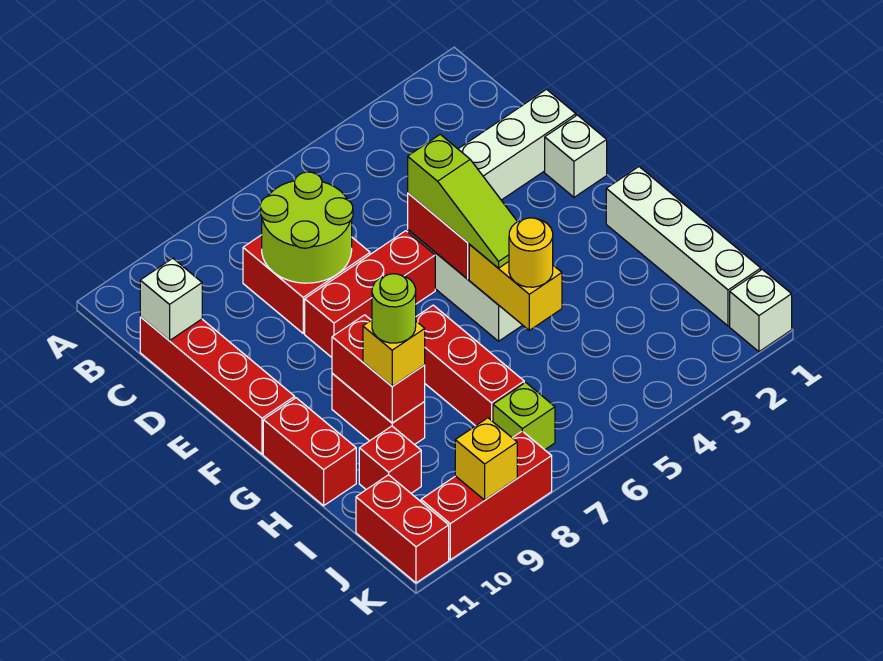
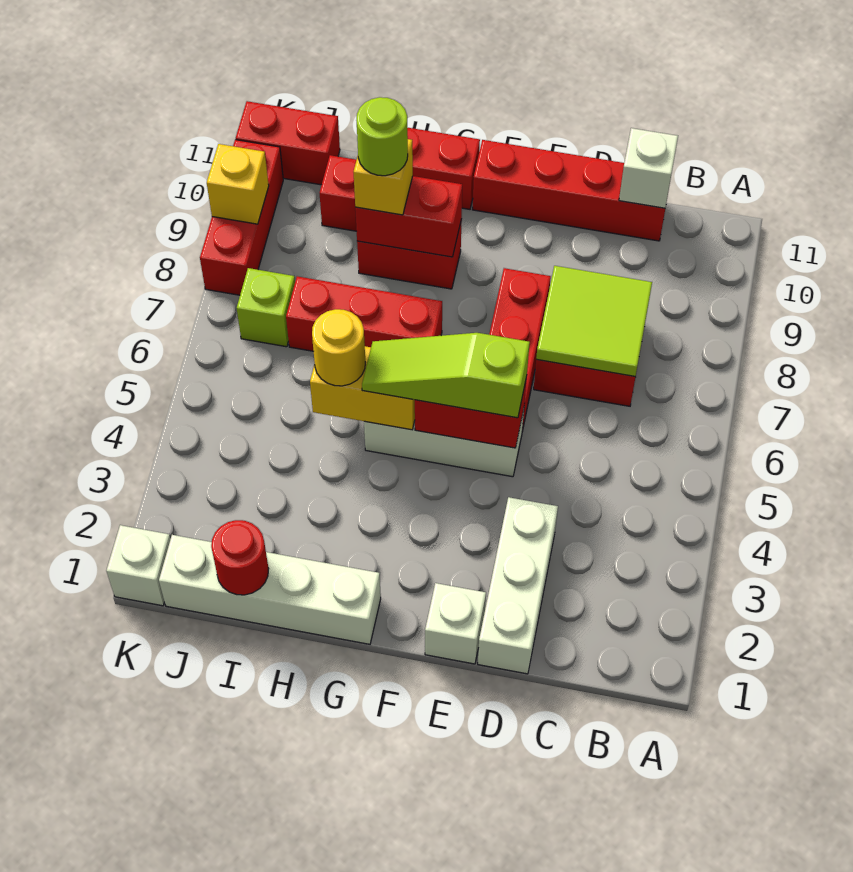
lime 2x2 round brick [260,172,353,283] -> lime 2x2 tile [536,266,652,377]
none -> red 1x1 round brick [211,520,269,595]

